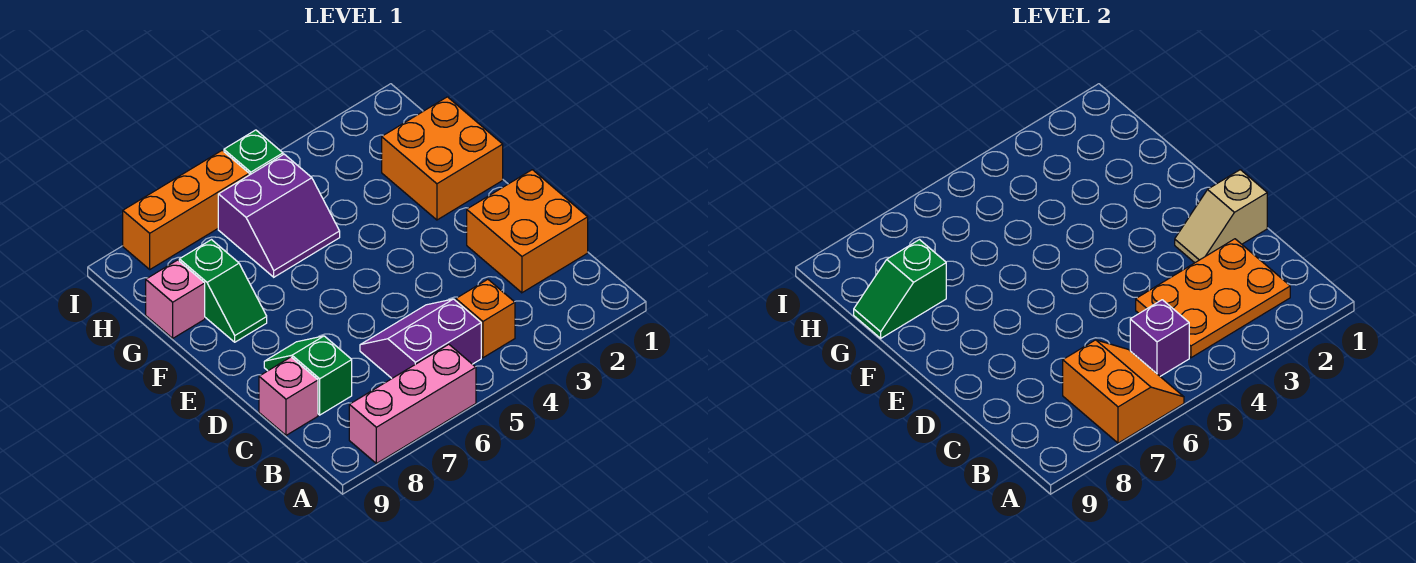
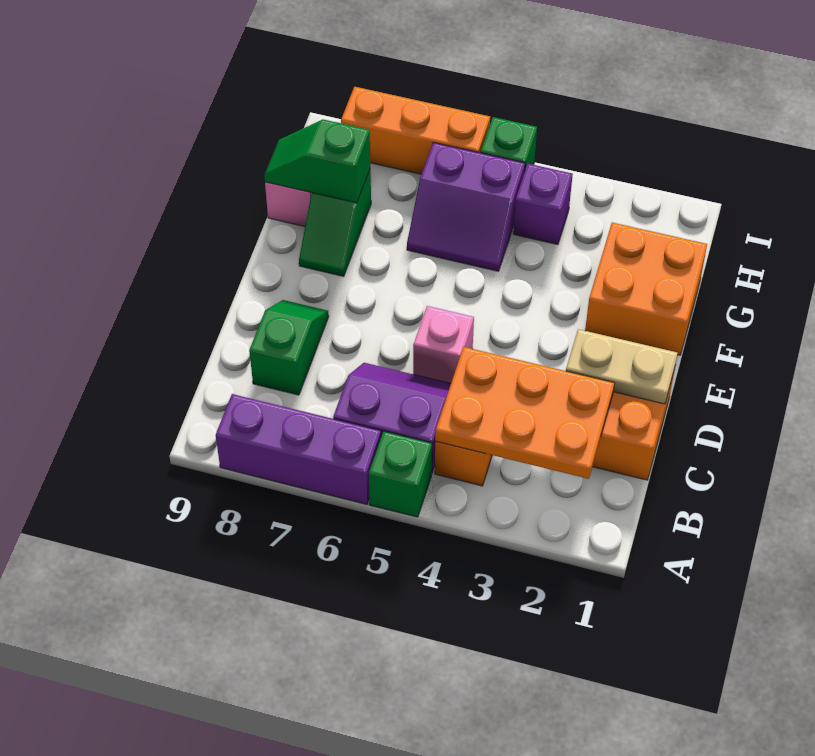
none -> green 1x1 brick [369,431,432,517]
pink 1x3 brick [349,344,476,464] -> purple 1x3 brick [216,394,381,504]
orange 2x2 slope [1063,340,1184,443] -> none
purple 1x1 brick [1130,300,1189,376] -> purple 1x1 brick moved to [513,164,573,245]
pink 1x1 brick [259,357,318,435] -> pink 1x1 brick moved to [413,306,474,383]
tan 1x2 slope [1175,170,1267,263] -> tan 1x2 plate [566,329,678,404]

